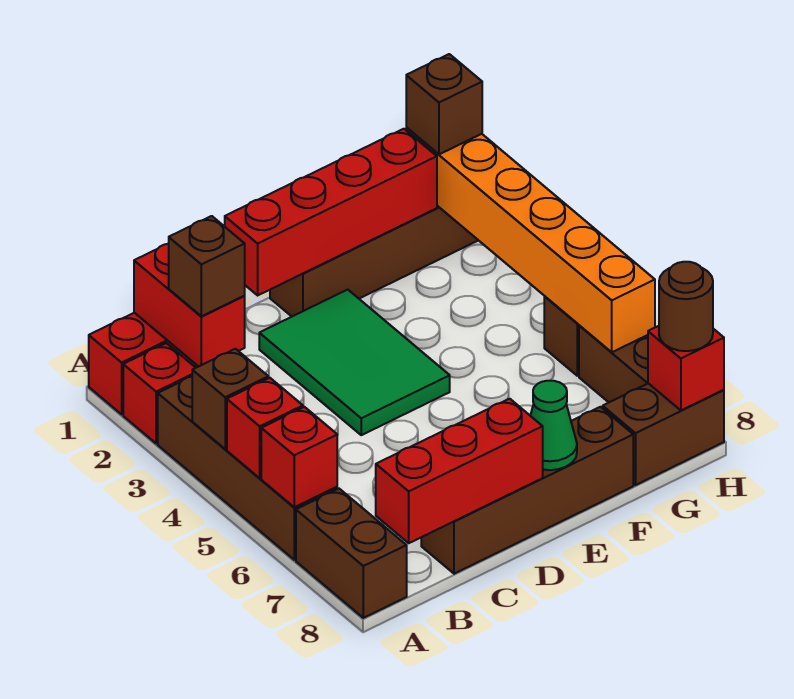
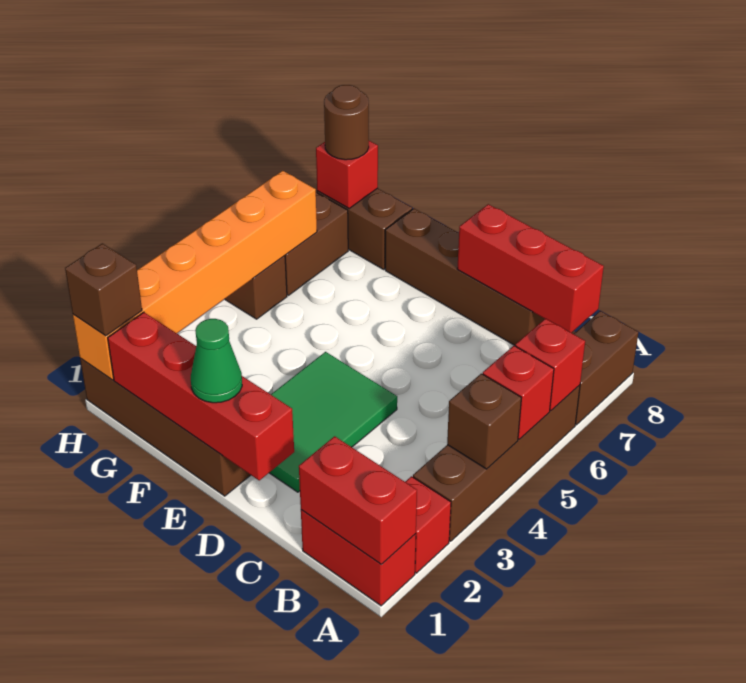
red 1x2 brick [134,244,245,367] -> red 1x2 brick turned to [299,436,417,564]
brown 1x1 brick [168,216,245,316] -> none
green 1x1 cone [530,381,577,470] -> green 1x1 cone moved to [191,319,242,403]

